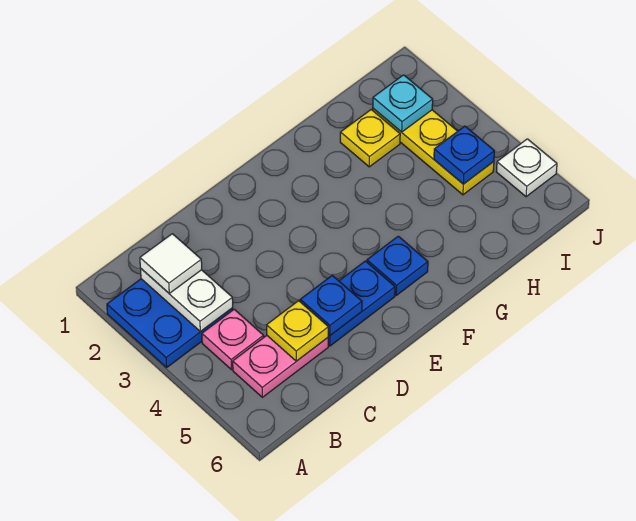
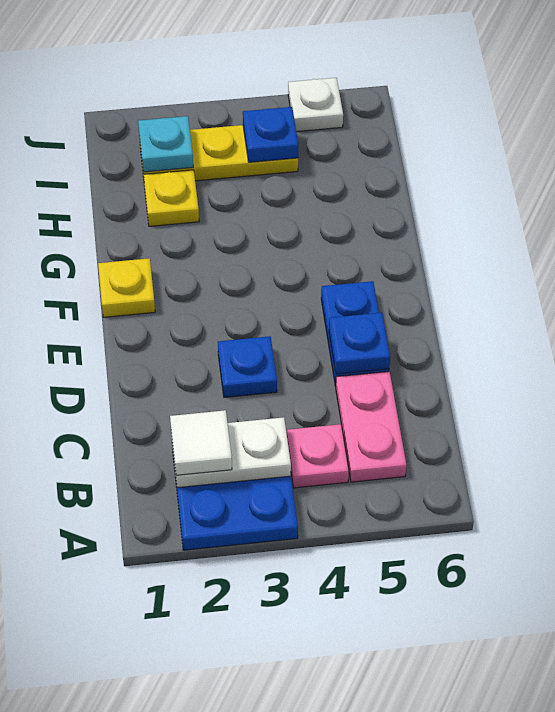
yellow 1x1 plate [266,301,328,361] -> yellow 1x1 plate moved to [98,258,155,317]
blue 1x1 plate [367,236,428,295] -> blue 1x1 plate moved to [218,336,277,397]

